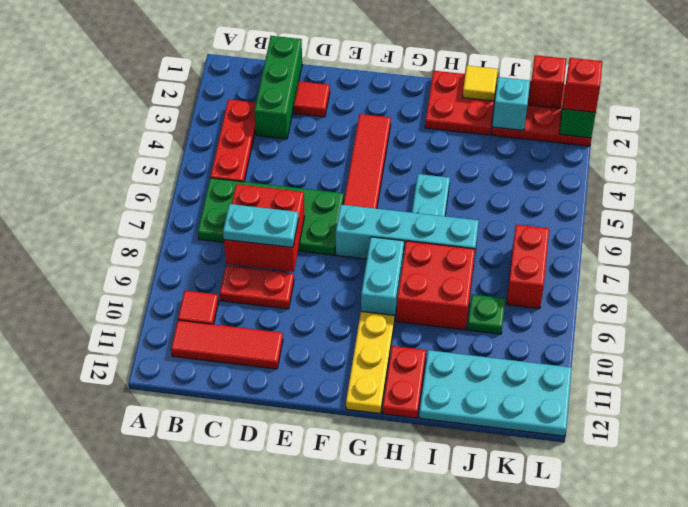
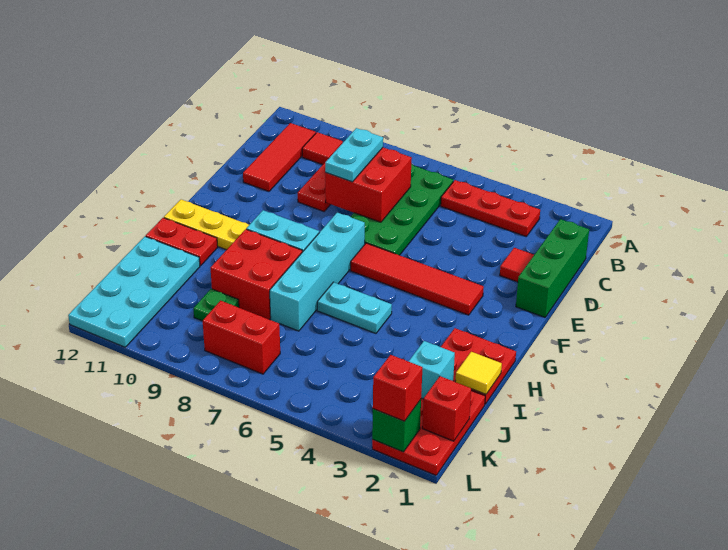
green 1x3 brick [254,36,302,139] -> green 1x3 brick turned to [516,219,589,317]

